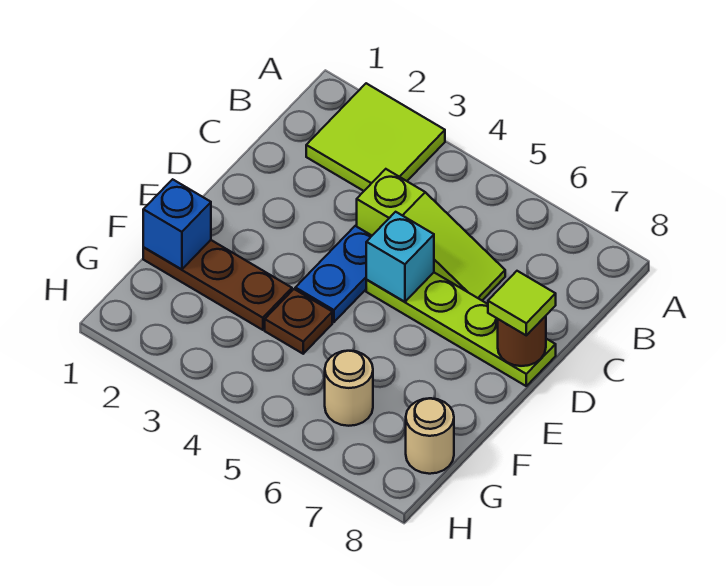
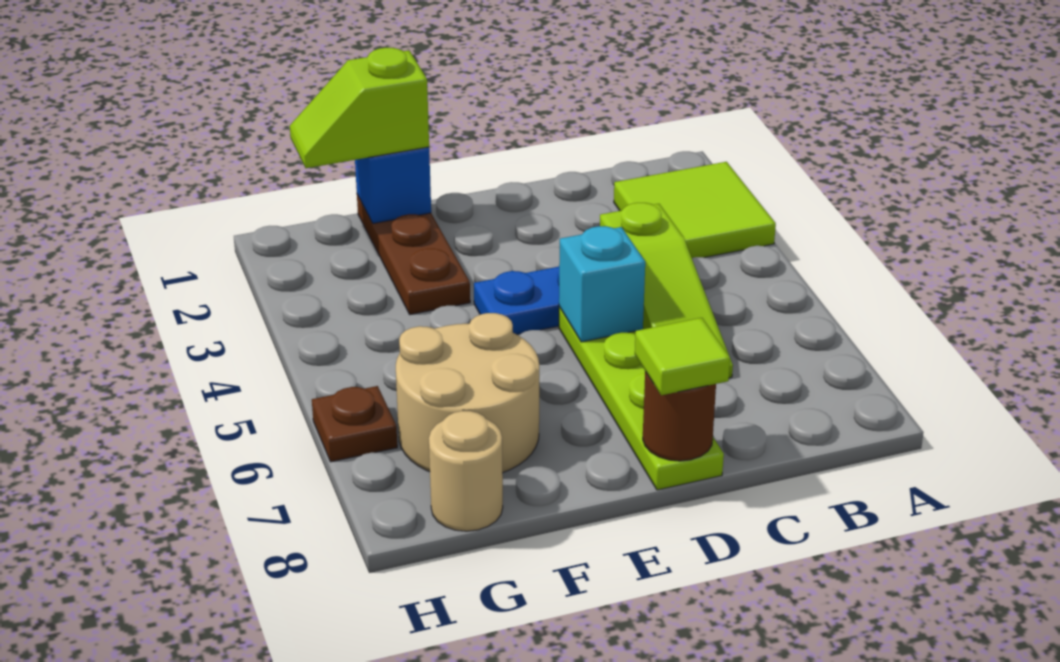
none -> lime 1x2 slope [290,48,429,168]
brown 1x1 plate [265,289,332,354] -> brown 1x1 plate moved to [312,386,397,462]
tan 1x1 round brick [325,351,373,426] -> tan 2x2 round brick [396,313,539,473]

